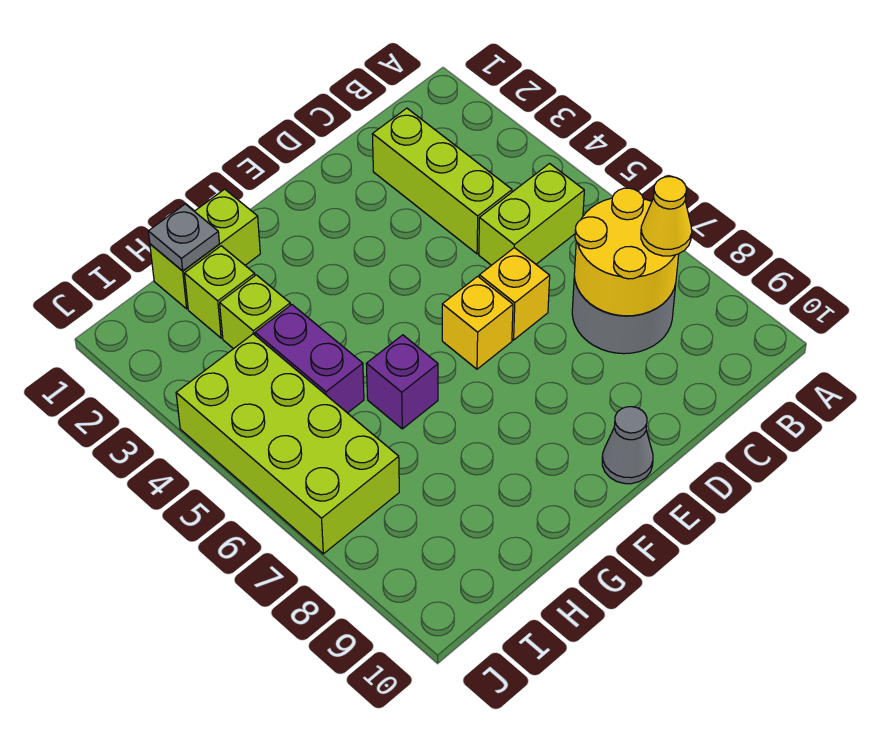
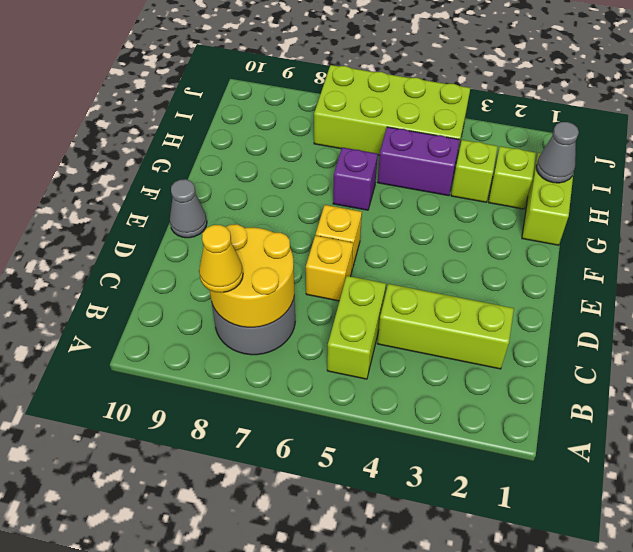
grey 1x1 plate [148,204,219,271] -> grey 1x1 cone [536,122,579,183]

